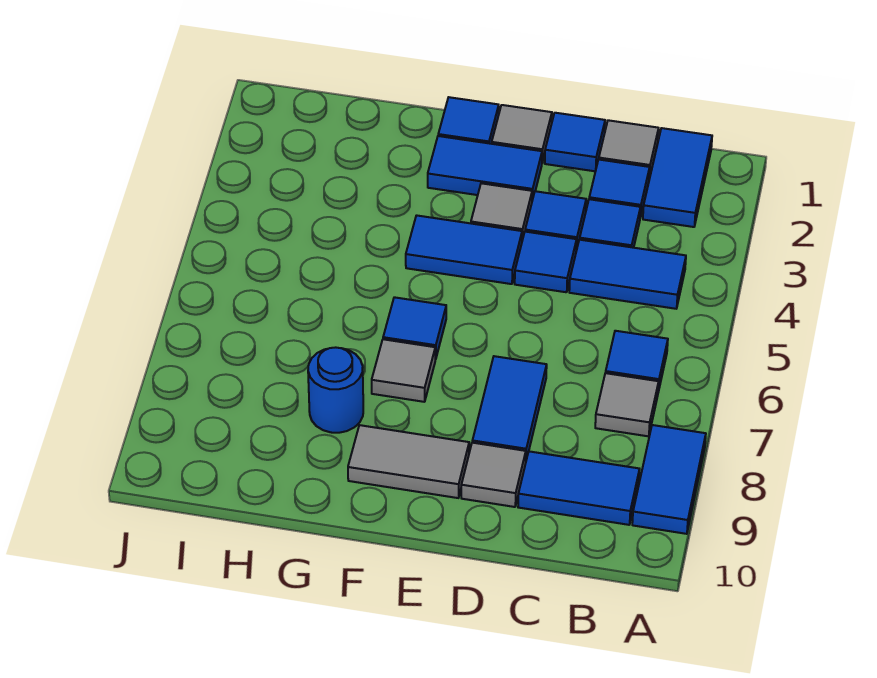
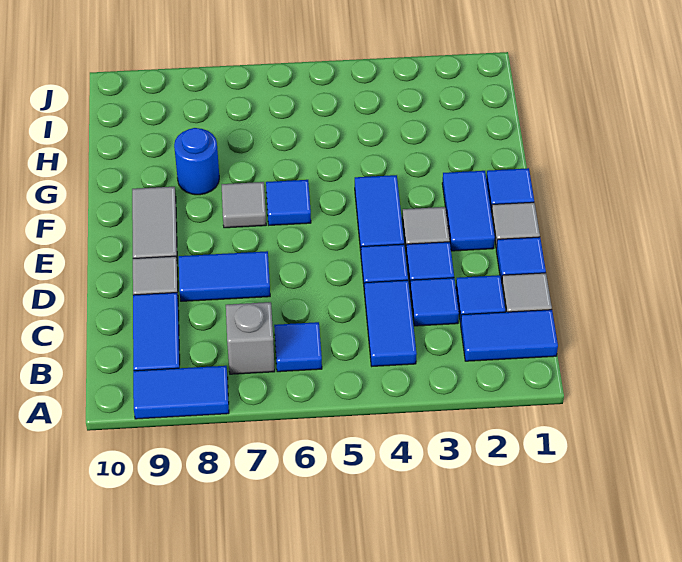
grey 1x1 tile [595,373,659,436] -> grey 1x1 brick [226,302,275,374]

